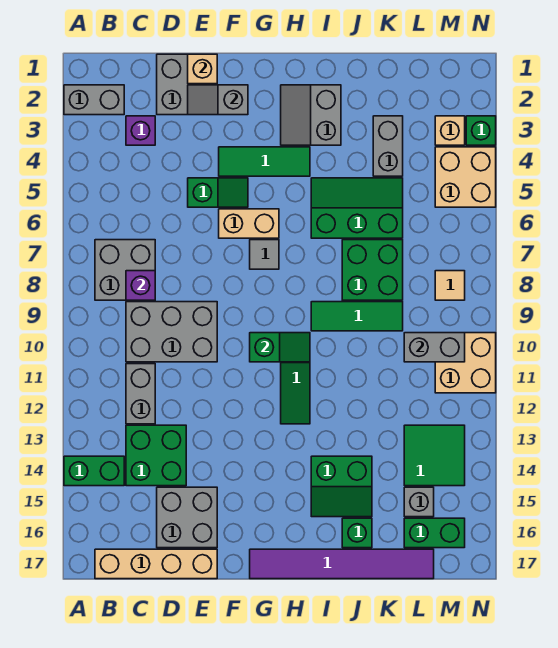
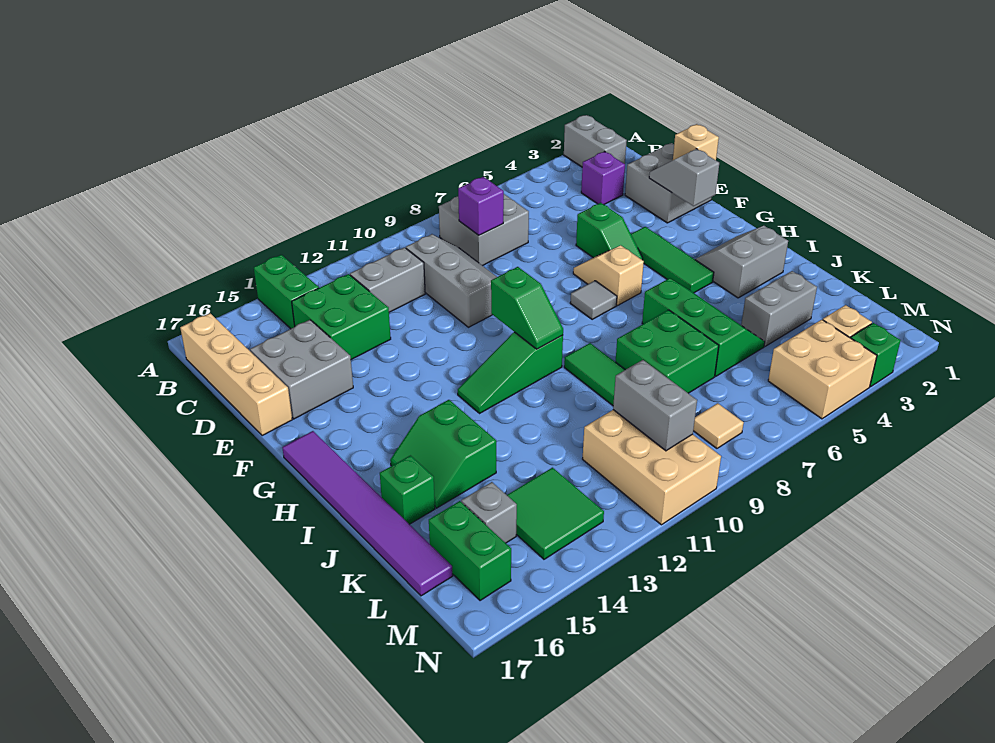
grey 2x3 brick [126,302,217,362] -> grey 2x3 slope [406,234,497,327]
tan 1x2 brick [219,209,279,238] -> tan 1x2 slope [573,246,644,306]
tan 2x2 brick [435,333,496,393] -> tan 2x3 brick [583,410,721,525]

